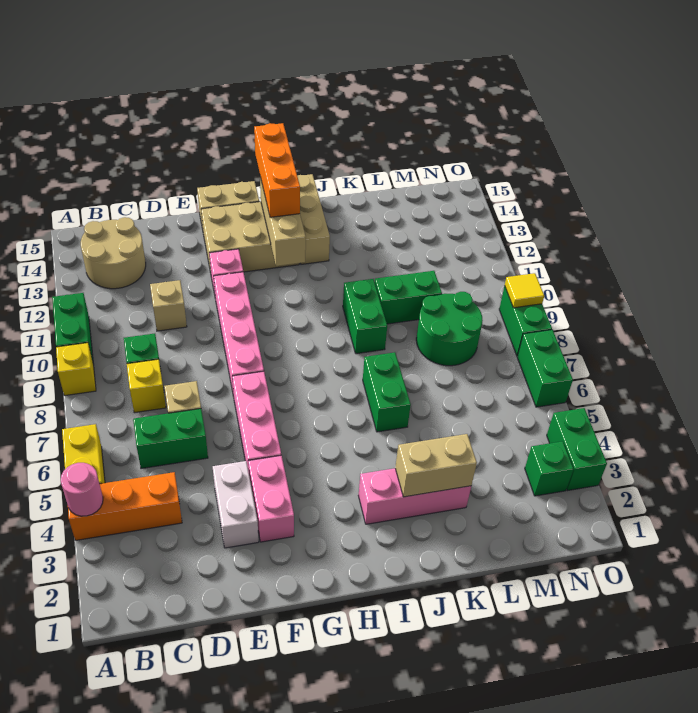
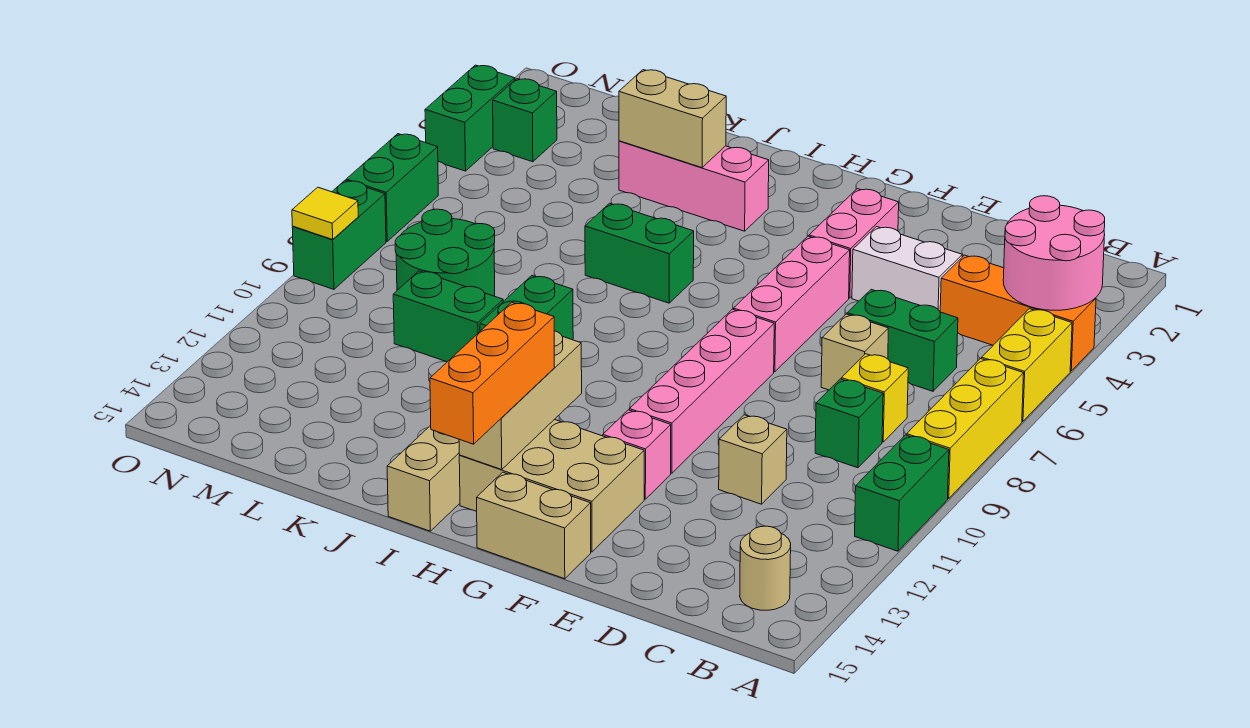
pink 1x1 round brick [61,463,103,516] -> pink 2x2 round brick [1003,196,1105,310]
yellow 1x1 brick [56,343,96,396] -> yellow 1x3 brick [907,359,1024,499]
tan 2x2 round brick [81,217,146,289] -> tan 1x1 round brick [740,526,791,610]
white 1x2 brick [213,461,259,548] -> white 1x2 brick turned to [852,227,962,311]
green 1x2 brick [363,352,411,432] -> green 1x2 brick turned to [585,203,694,303]

